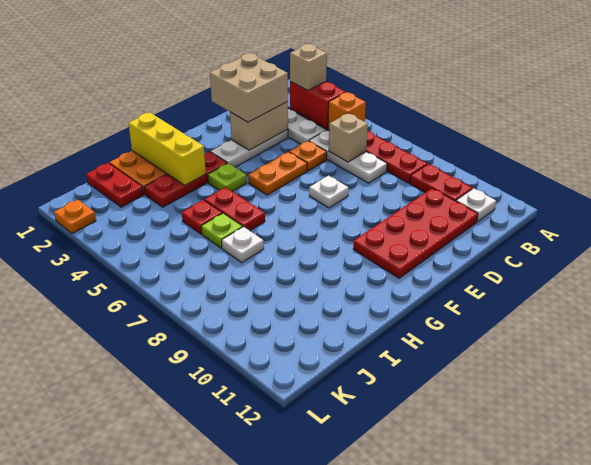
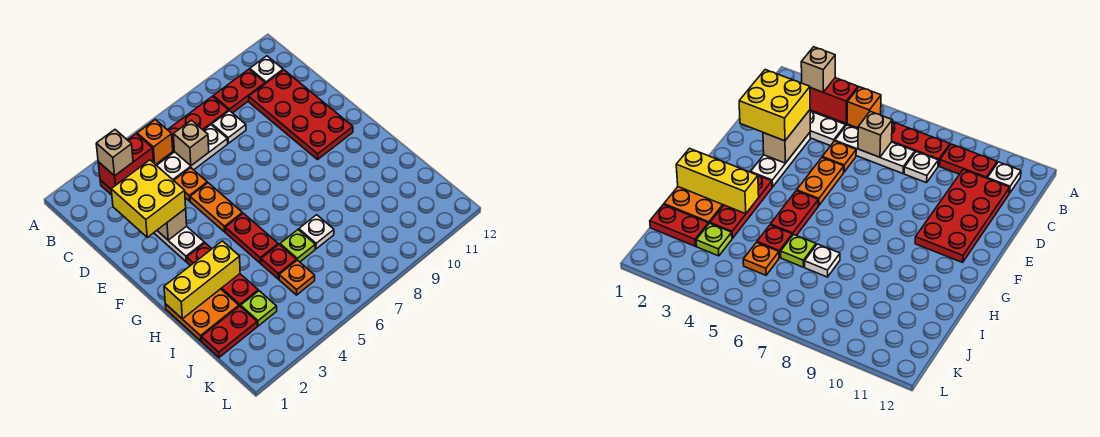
tan 2x2 brick [210,53,288,122] -> yellow 2x2 brick [111,160,186,238]
white 1x1 plate [309,176,349,208] -> white 1x1 plate moved to [212,111,246,143]
lime 1x1 plate [208,163,247,192] -> lime 1x1 plate moved to [241,291,277,326]
red 1x2 plate [205,187,265,231] -> red 1x2 plate turned to [225,213,278,263]
orange 1x1 plate [54,199,96,233] -> orange 1x1 plate moved to [279,260,315,295]

